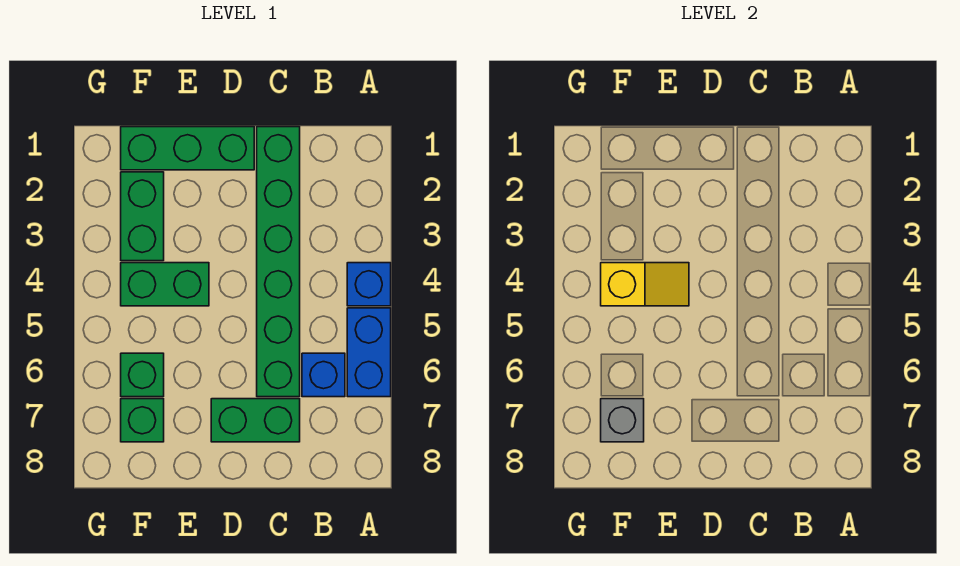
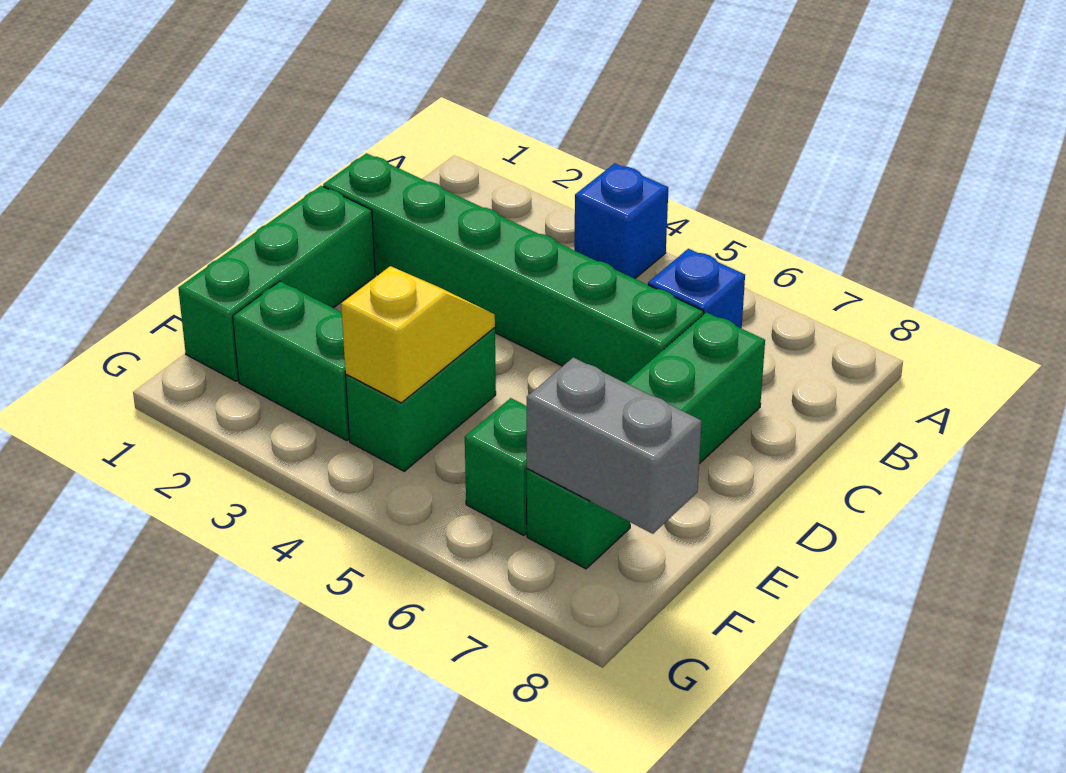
blue 1x2 brick [347,308,391,397] -> none
grey 1x1 brick [601,399,644,442] -> grey 1x2 brick [527,357,702,534]

